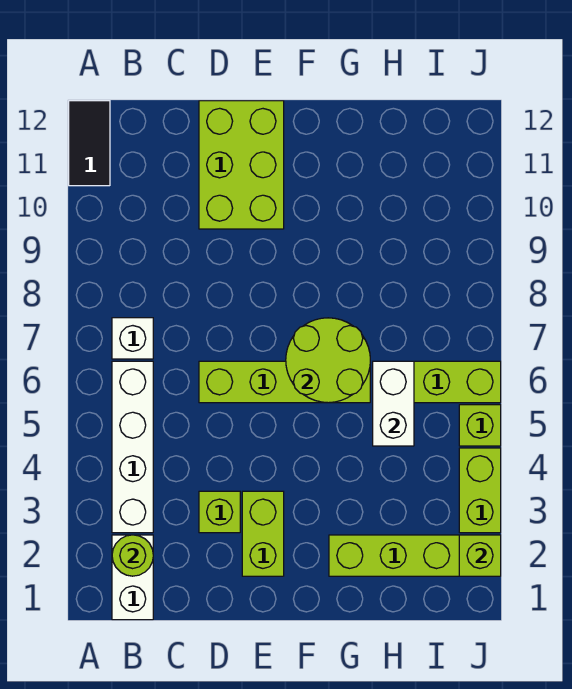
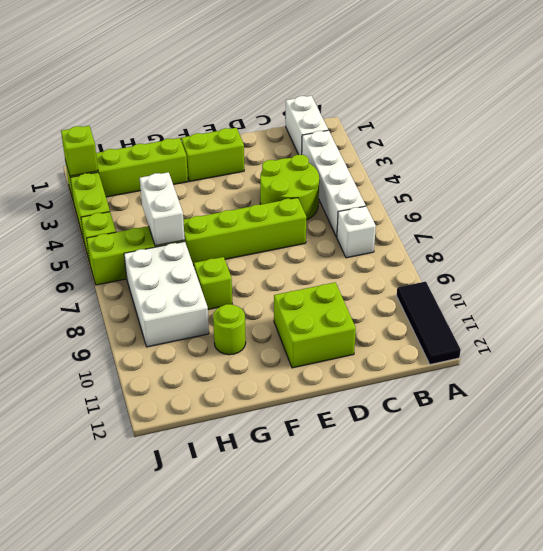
black 1x2 tile [69,101,110,186] -> black 1x3 tile [397,281,461,364]
lime 1x1 round brick [112,535,153,576] -> lime 1x1 round brick moved to [213,304,246,355]
lime 1x1 brick [199,491,240,533] -> lime 1x1 brick moved to [194,257,232,309]
lime 2x3 brick [199,101,284,229] -> lime 2x2 brick [274,282,356,368]
lime 1x2 brick [242,491,284,576] -> lime 1x2 brick turned to [181,128,244,181]
lime 2x2 round brick [286,318,370,403] -> lime 2x2 round brick moved to [260,154,319,220]
none -> white 2x3 brick [124,242,209,347]

